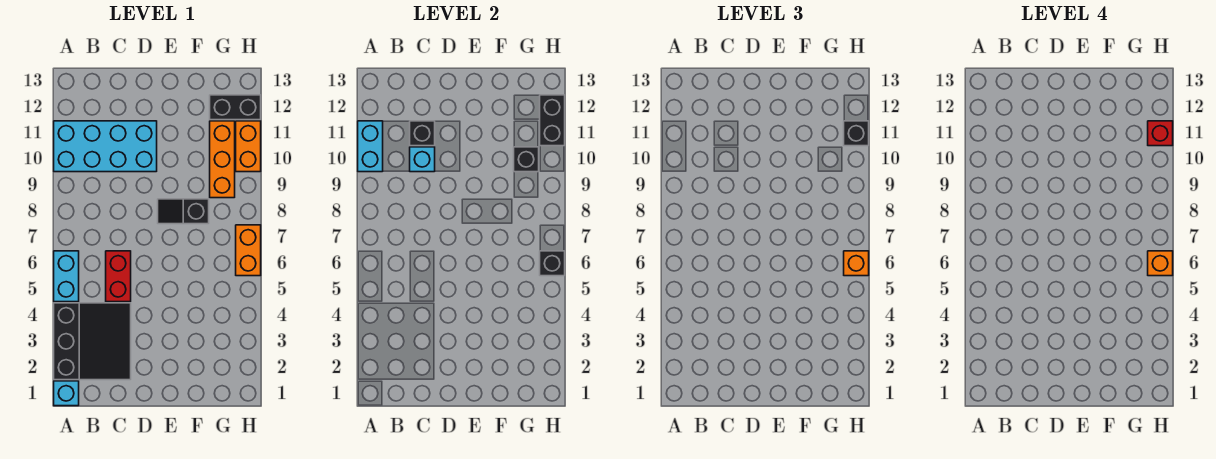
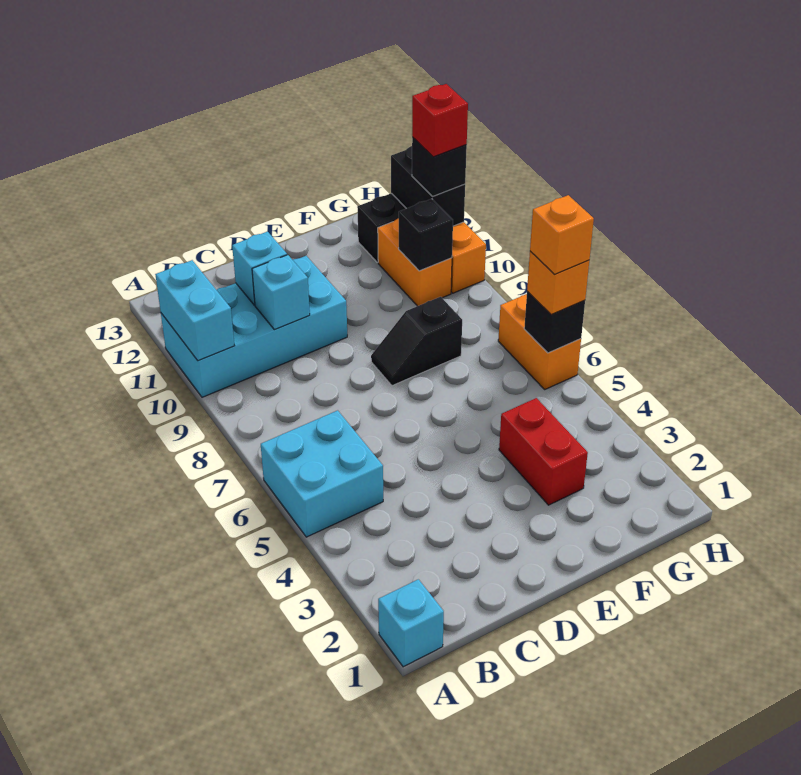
black 3x3 slope [54,303,131,380] -> none
cyan 1x2 brick [54,251,79,302] -> cyan 2x2 brick [261,410,383,537]
red 1x2 brick [106,251,131,302] -> red 1x2 brick moved to [499,398,588,505]
black 1x1 brick [410,121,435,146] -> cyan 1x1 brick [232,232,287,305]
orange 1x3 brick [210,121,235,198] -> orange 1x2 brick [378,218,452,306]

